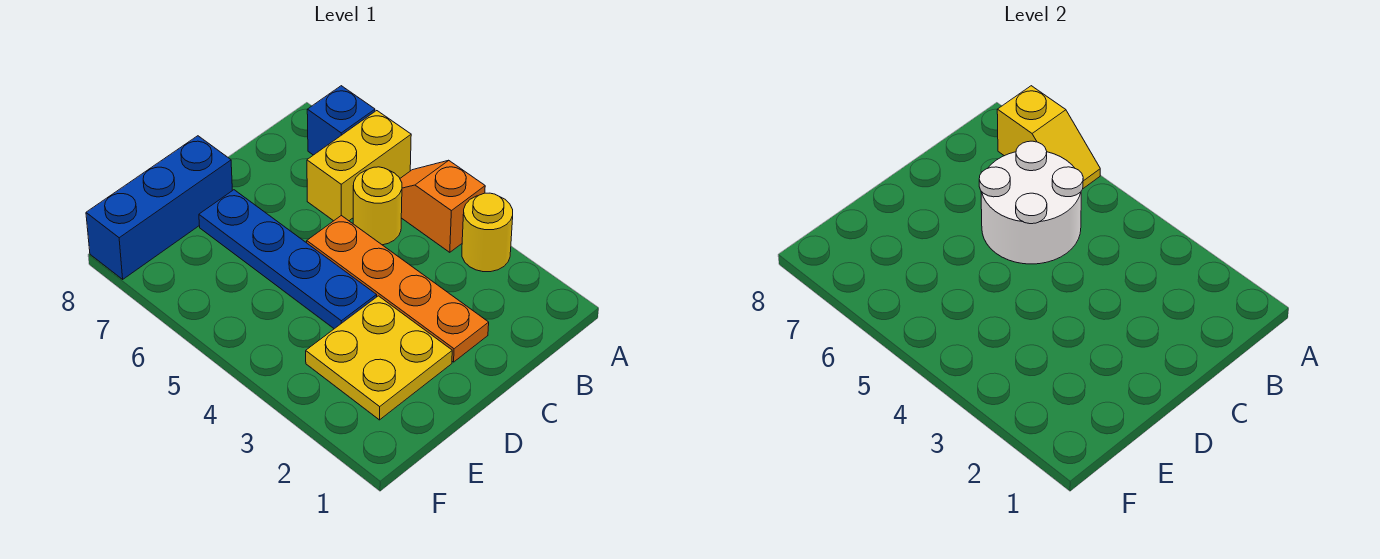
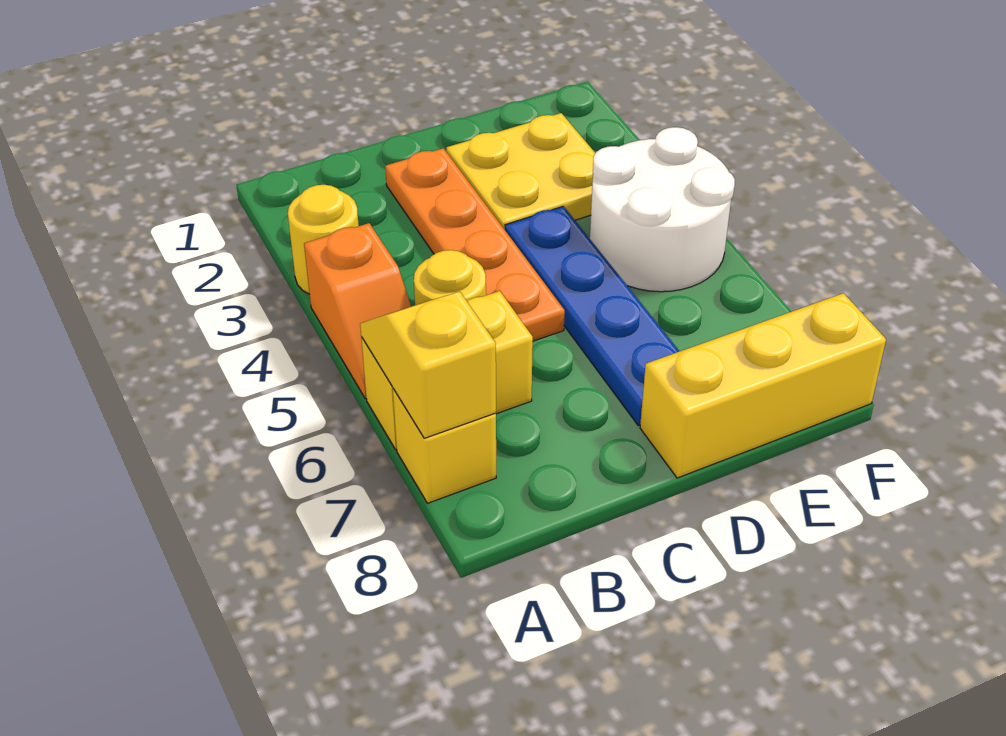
blue 1x1 brick [307,86,375,155] -> yellow 1x1 brick [393,389,496,503]
white 2x2 round brick [979,141,1083,264] -> white 2x2 round brick moved to [590,127,735,292]
blue 1x3 brick [86,136,232,279] -> yellow 1x3 brick [640,293,886,478]

